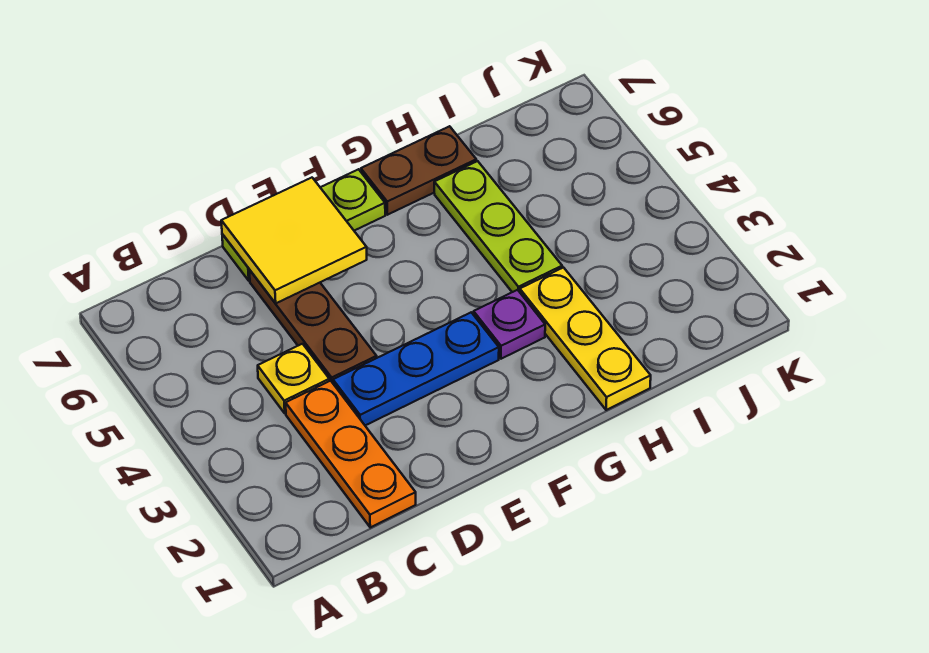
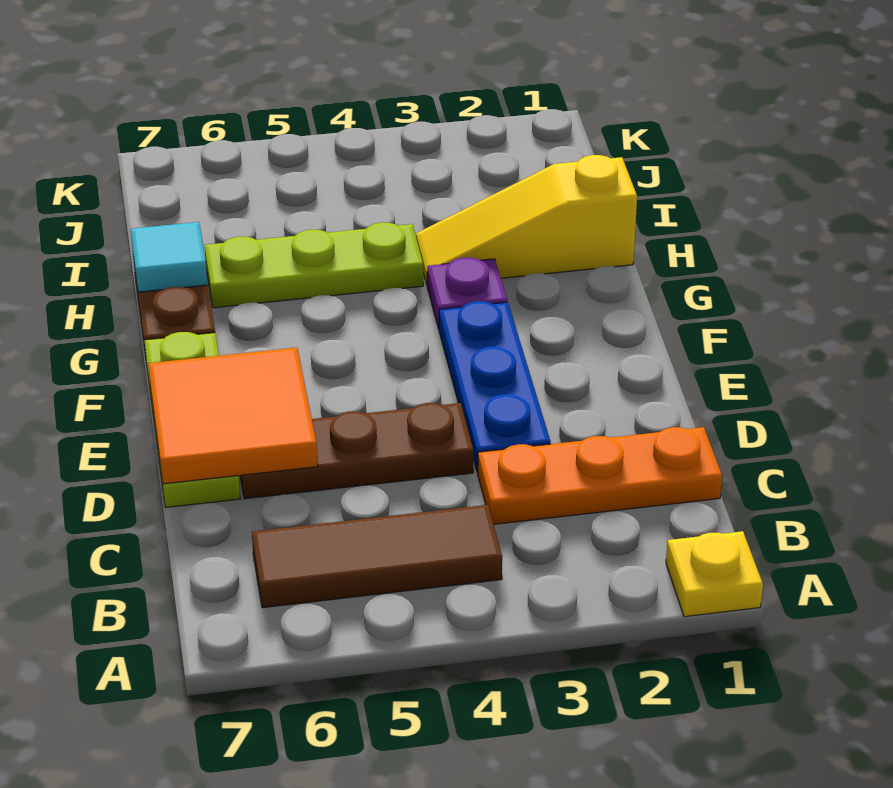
none -> brown 1x3 tile [252,505,502,608]
yellow 1x1 plate [258,344,329,413] -> yellow 1x1 plate moved to [666,531,763,617]
yellow 2x2 tile [221,178,367,303] -> orange 2x2 tile [148,348,318,484]
yellow 1x3 plate [520,268,651,410] -> yellow 1x3 slope [416,155,637,284]
none -> cyan 1x1 tile [131,222,207,292]

